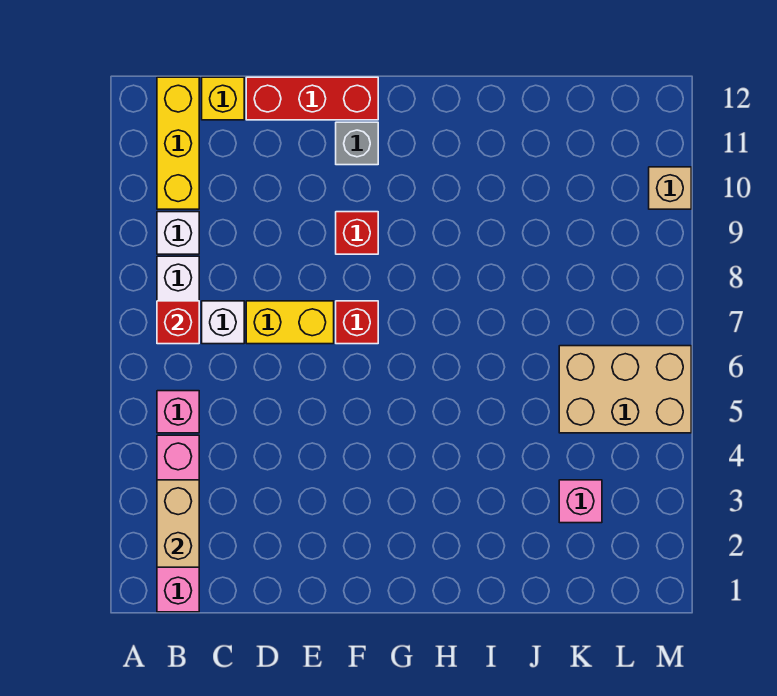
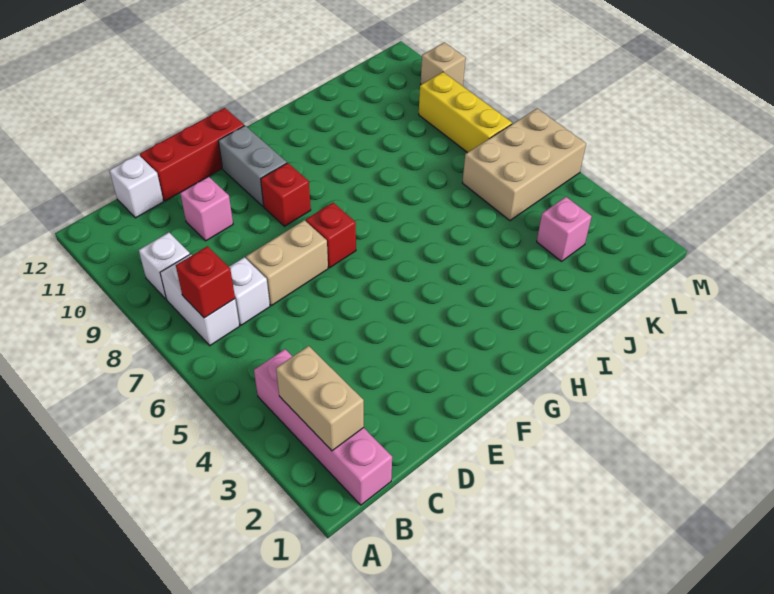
pink 1x1 brick [157,391,199,433] -> pink 1x1 brick moved to [180,177,233,241]
yellow 1x3 brick [157,77,199,209] -> yellow 1x3 brick moved to [419,72,512,153]
yellow 1x1 brick [202,77,244,120] -> white 1x1 brick [110,155,164,218]
yellow 1x2 brick [246,301,334,344] -> tan 1x2 brick [246,220,328,306]
grey 1x1 brick [336,122,378,165] -> grey 1x2 brick [218,126,287,206]

